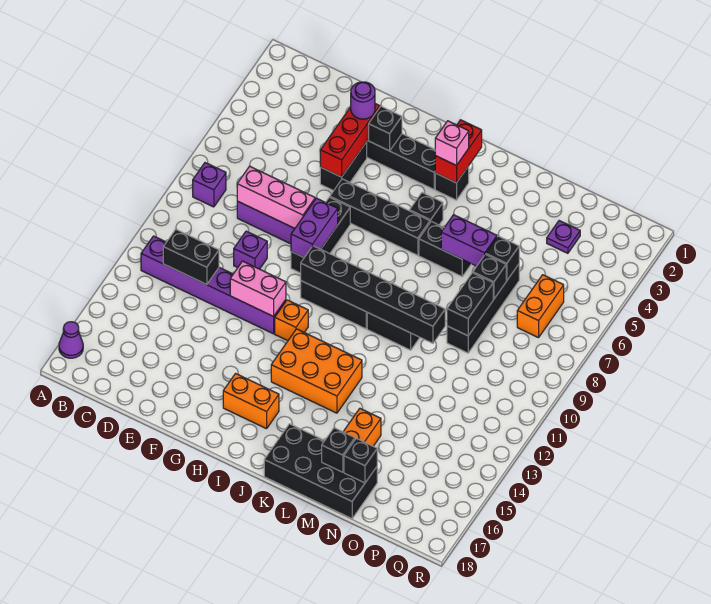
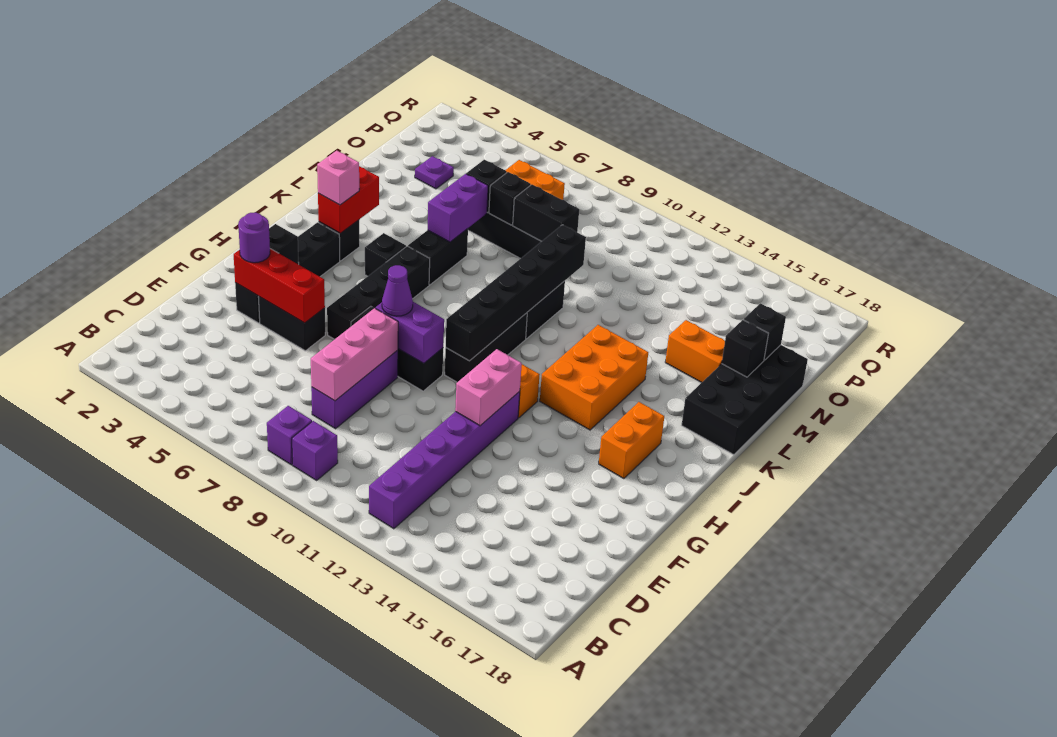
purple 1x1 cone [59,322,83,358] -> purple 1x1 cone moved to [382,265,413,316]
black 1x2 brick [163,229,219,285] -> none
purple 1x1 brick [234,231,267,269] -> purple 1x1 brick moved to [292,421,338,480]
red 1x2 brick [435,120,482,183] -> red 1x2 brick turned to [318,166,379,233]

